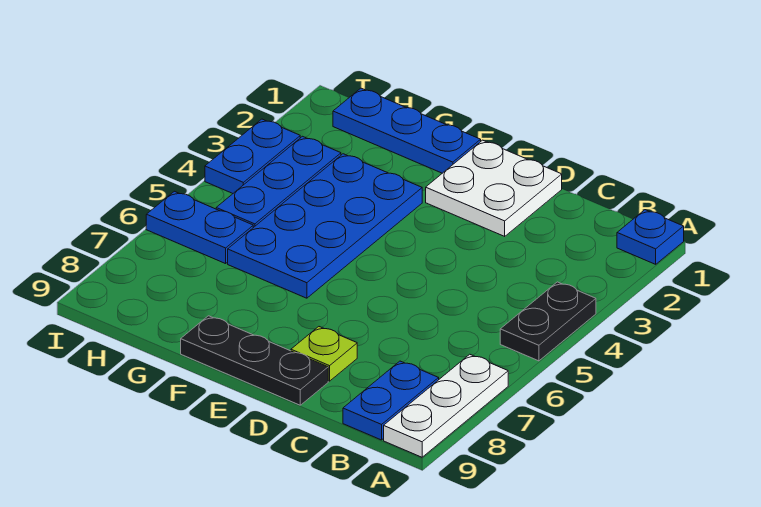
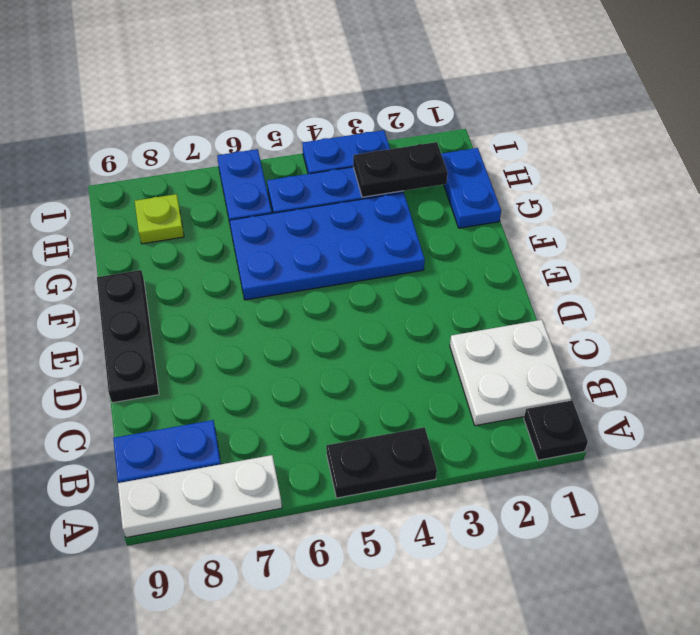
blue 1x1 plate [617,210,684,264] -> black 1x1 plate [524,401,588,460]
white 2x2 plate [426,140,562,236] -> white 2x2 plate moved to [450,320,572,426]
lime 1x1 plate [291,327,357,381] -> lime 1x1 plate moved to [135,194,184,244]
blue 1x3 plate [333,88,481,173] -> blue 1x2 plate [441,148,501,228]
none -> black 1x2 plate [353,142,448,197]

